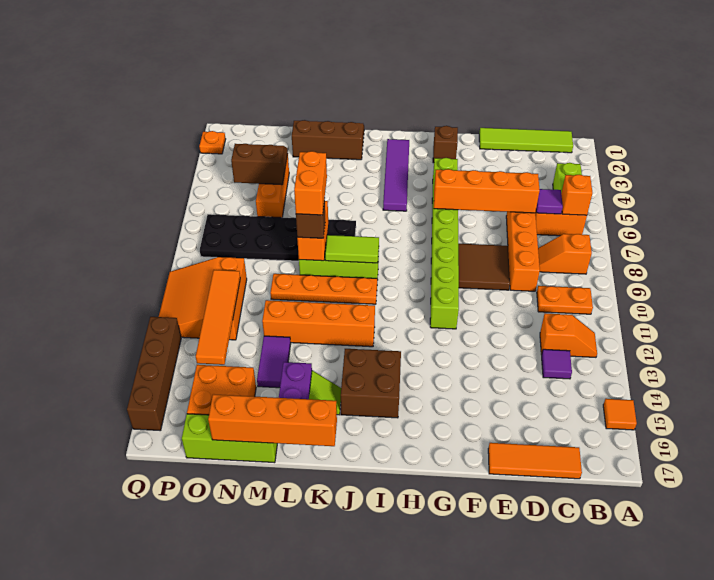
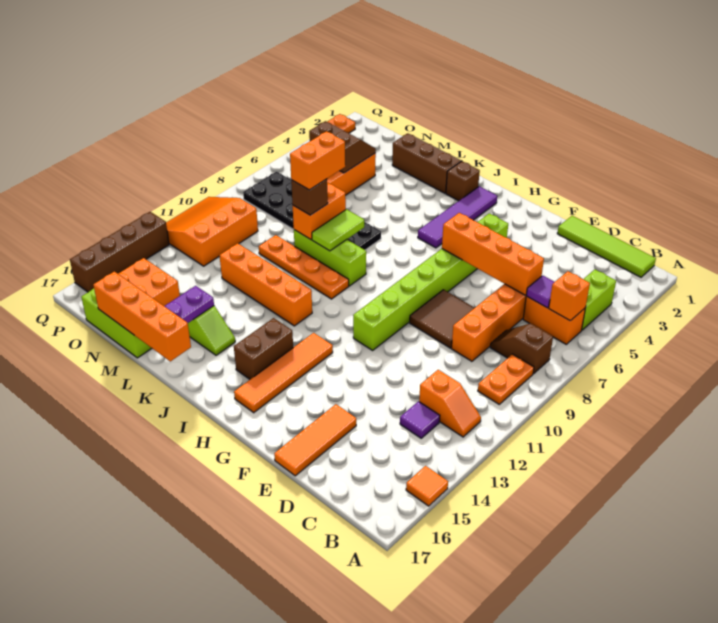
orange 1x2 slope [538,234,592,274] -> brown 1x2 slope [490,323,553,374]
orange 1x2 plate [537,286,593,314] -> orange 1x2 plate turned to [478,354,534,404]
orange 1x3 tile [488,443,582,479] -> orange 1x3 tile turned to [274,404,356,476]
brown 1x1 brick [433,126,458,163] -> brown 1x1 brick moved to [446,161,480,201]
brown 2x2 brick [341,349,401,418] -> brown 1x2 brick [234,318,293,379]
lime 1x2 tile [325,235,379,263] -> lime 1x2 tile turned to [312,209,364,251]
purple 1x2 tile [257,336,291,388] -> none
orange 1x4 tile [196,270,240,365] -> orange 1x4 tile moved to [234,333,333,413]

